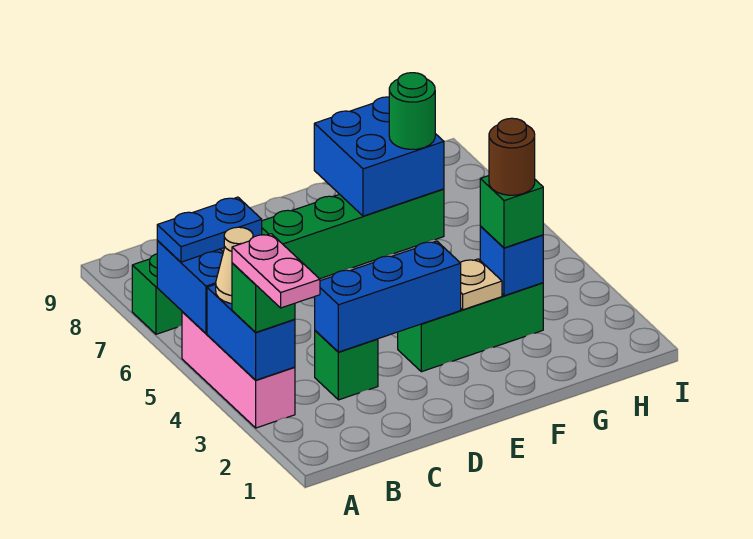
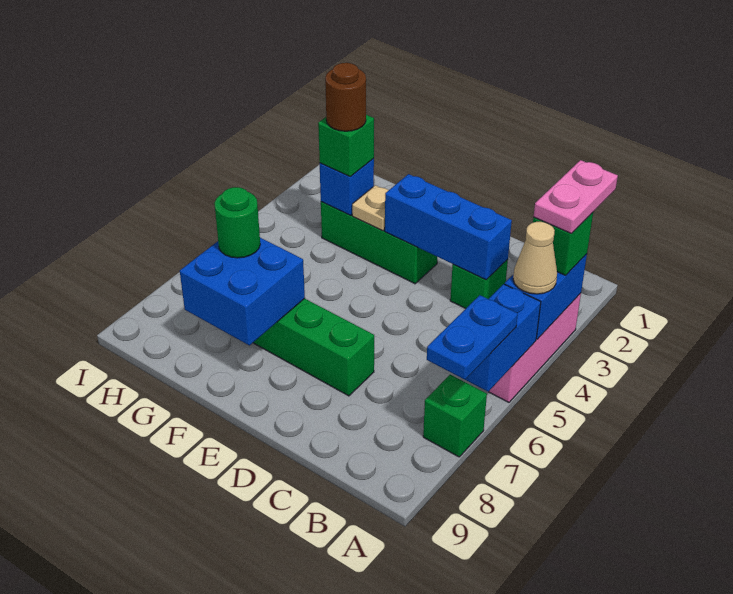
blue 1x2 plate [157,197,262,262] -> blue 1x2 plate turned to [427,295,518,380]

